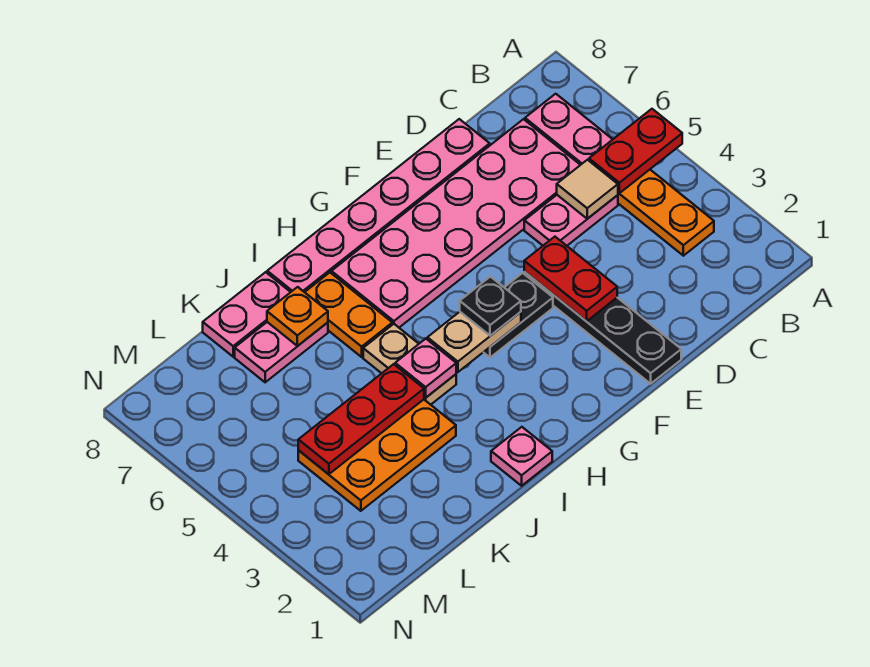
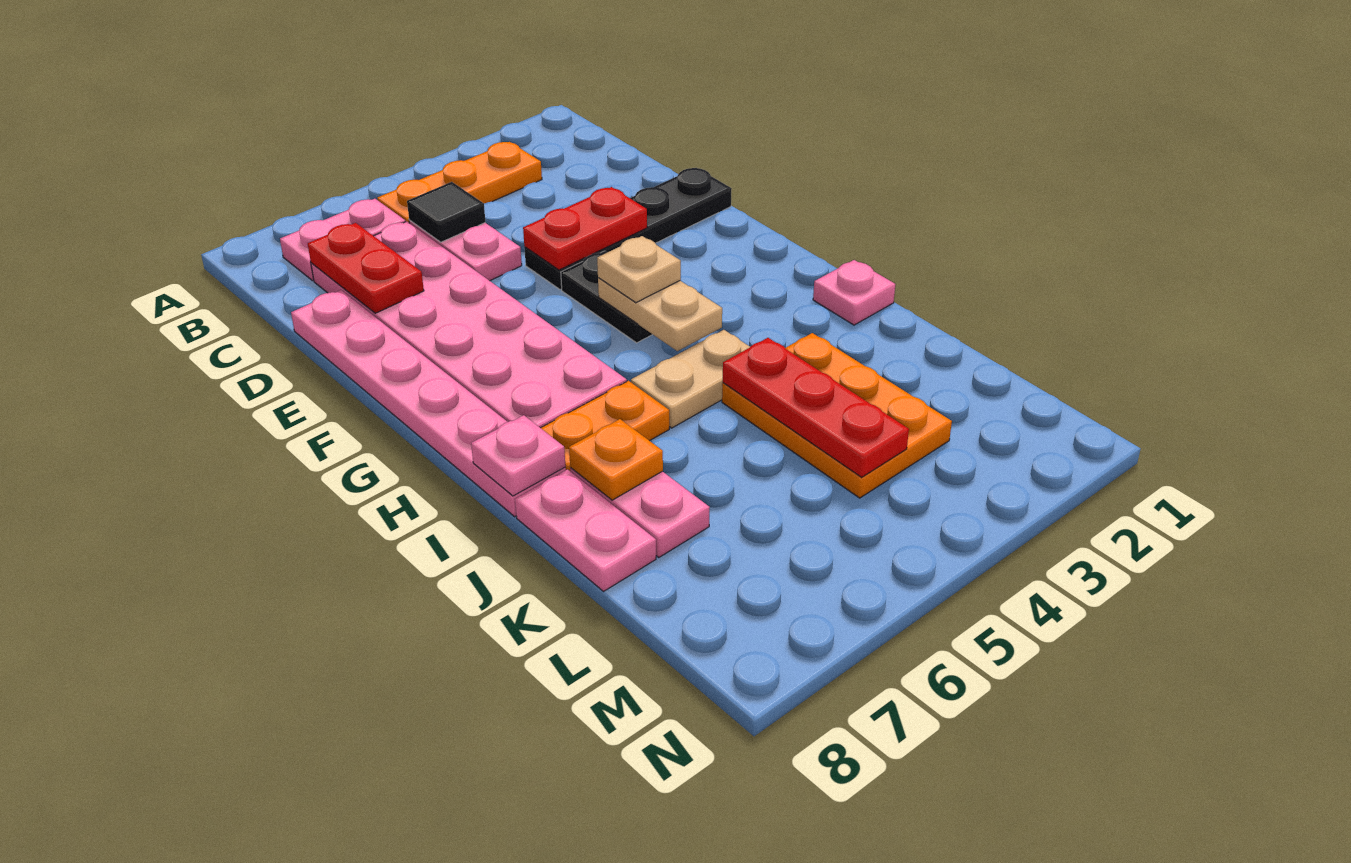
red 1x2 plate [589,109,682,193] -> red 1x2 plate moved to [308,223,424,313]
tan 1x1 tile [557,160,618,219] -> black 1x1 tile [407,182,485,242]
black 1x1 plate [460,277,521,336] -> tan 1x1 plate [597,236,681,303]
pink 1x1 plate [395,339,456,398] -> pink 1x1 plate moved to [471,415,565,496]

